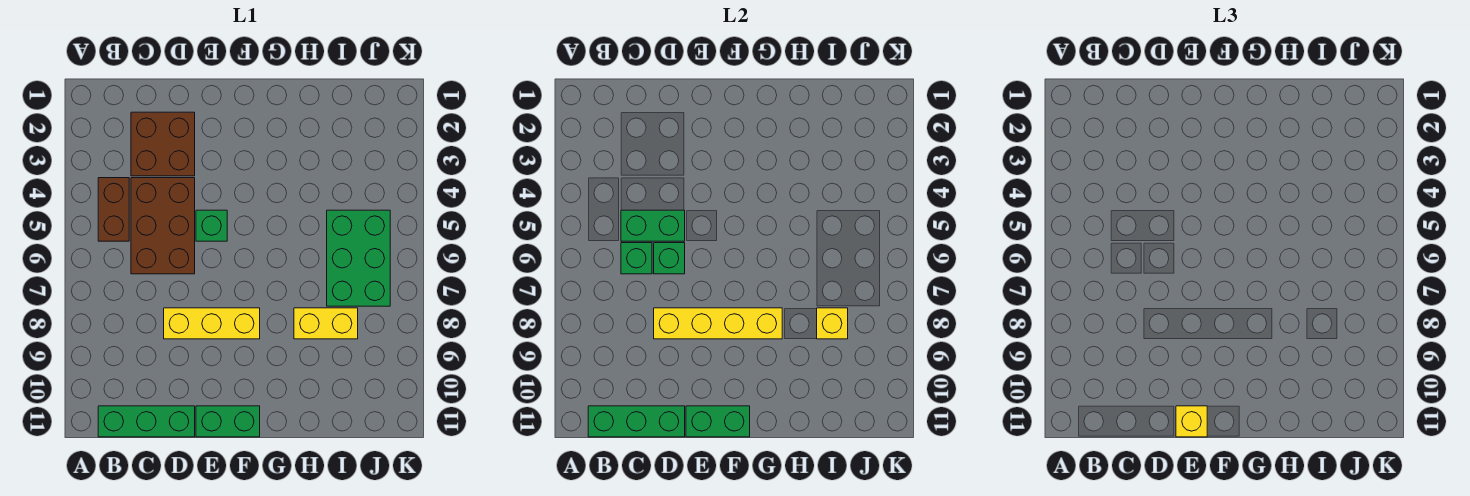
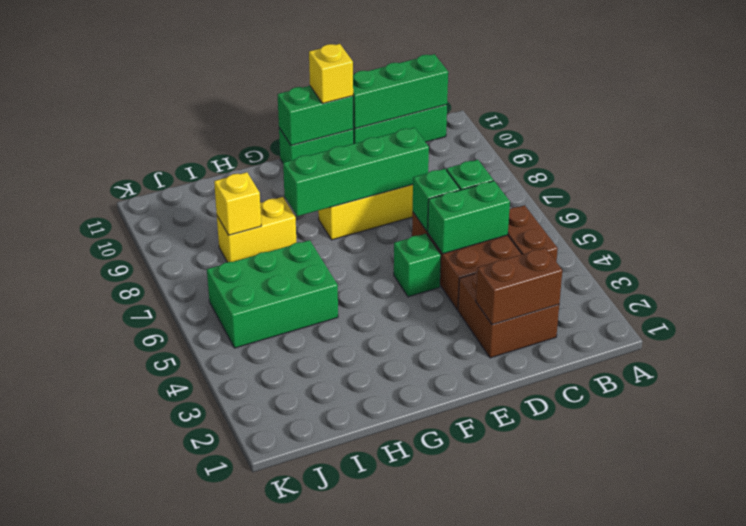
none -> brown 1x2 brick [476,248,562,325]
yellow 1x4 brick [654,308,782,339] -> green 1x4 brick [283,128,429,216]
green 2x3 brick [327,210,390,306] -> green 2x3 brick turned to [207,240,338,348]

